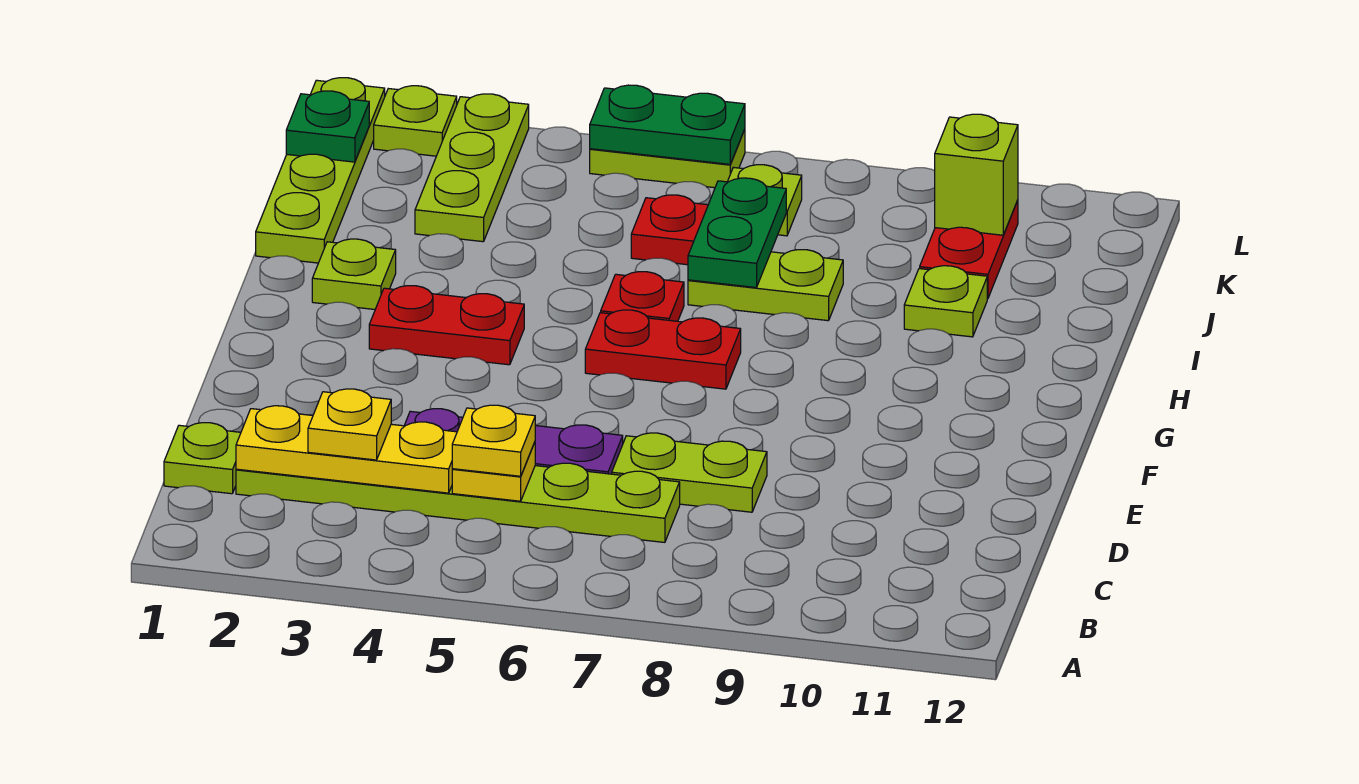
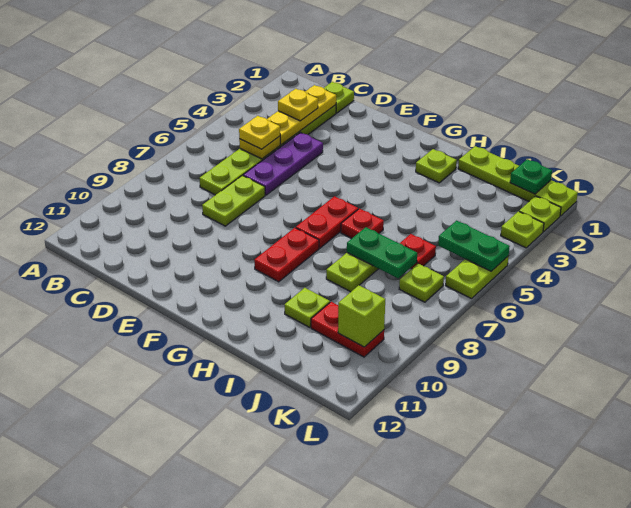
red 1x2 plate [369,286,524,365] -> red 1x2 plate moved to [254,228,319,282]
lime 1x3 plate [415,94,529,242] -> lime 1x1 plate [501,211,544,248]
green 1x2 plate [590,85,745,164] -> green 1x2 plate turned to [438,221,510,271]

